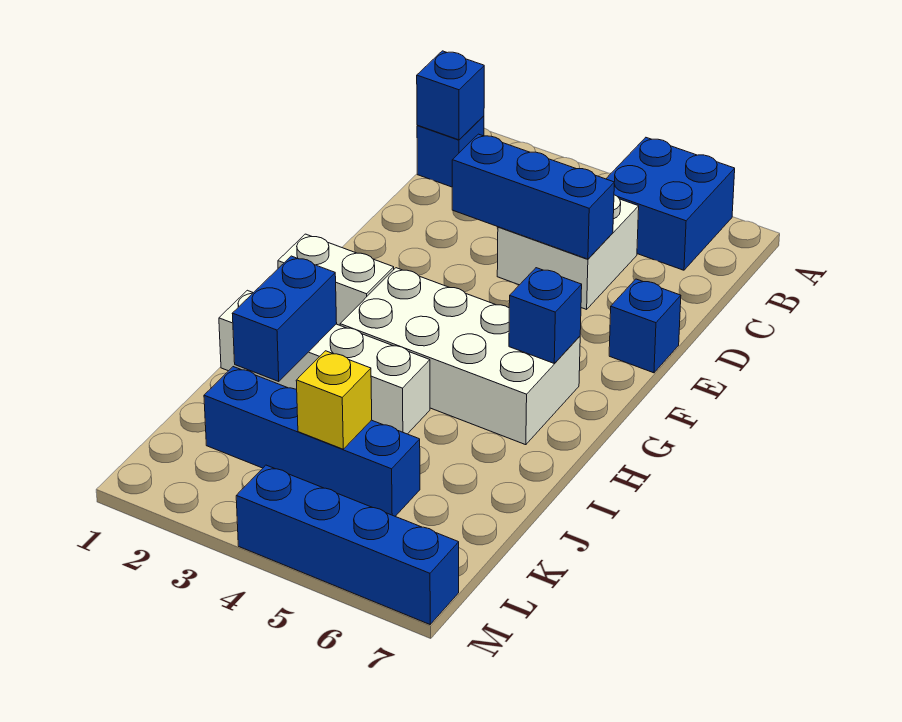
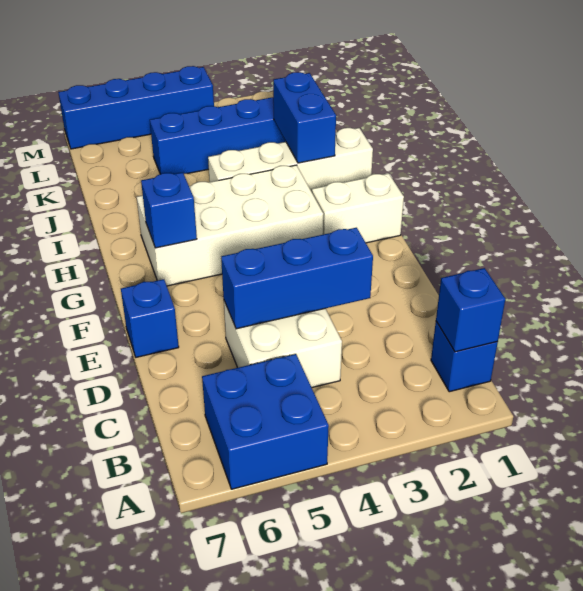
yellow 1x1 brick [296,351,372,449] -> none

